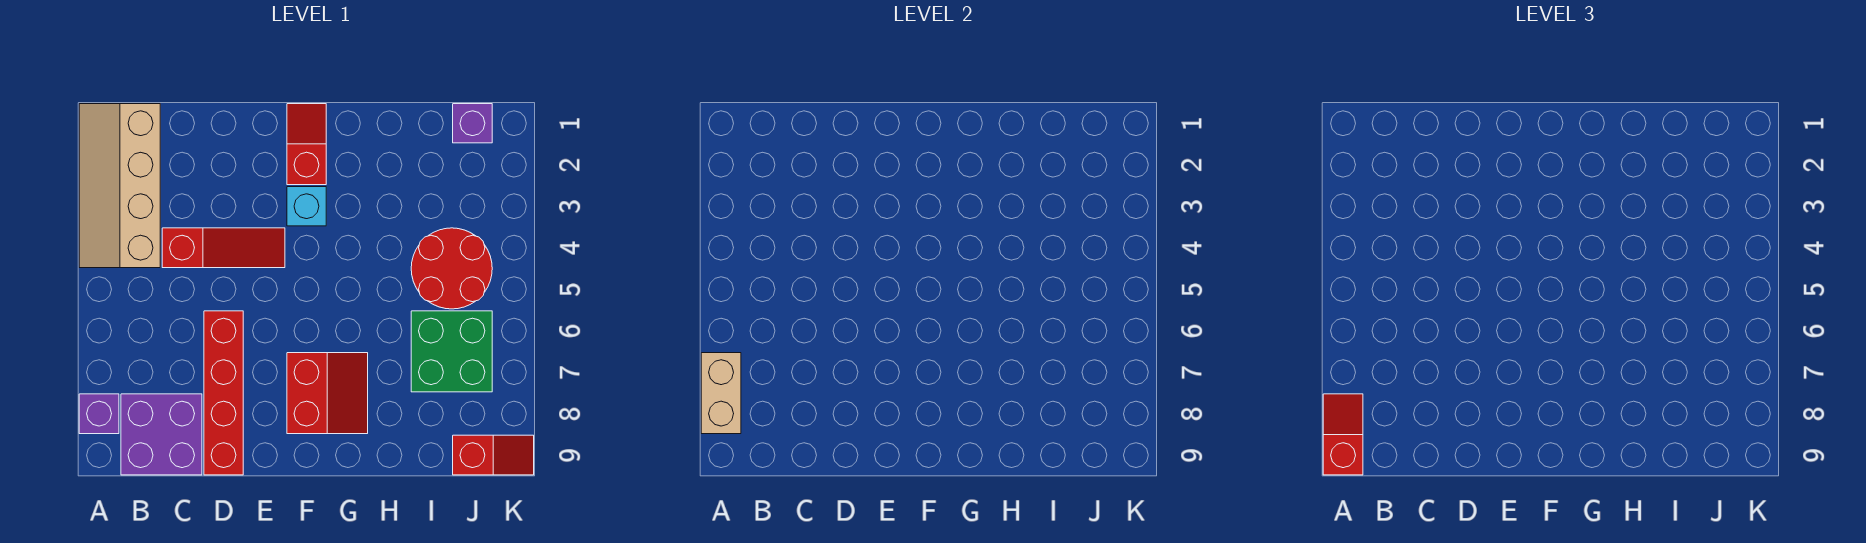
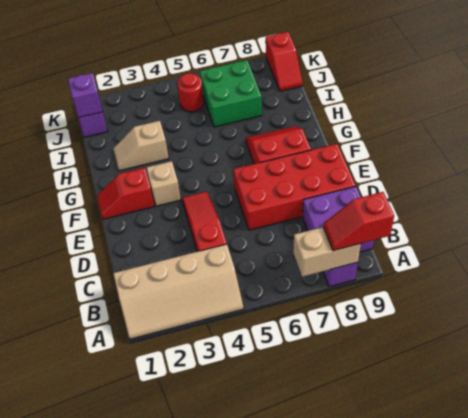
red 1x4 brick [204,311,243,475] -> red 2x4 brick [233,144,356,230]
cyan 1x1 brick [287,187,326,226] -> tan 1x1 brick [147,161,181,206]
none -> tan 1x2 slope [113,121,169,171]
red 2x2 round brick [411,228,492,309] -> red 1x1 round brick [177,73,204,112]
none -> purple 1x1 brick [68,73,103,118]
red 1x2 slope [453,435,534,475] -> red 1x2 slope turned to [266,32,303,91]

